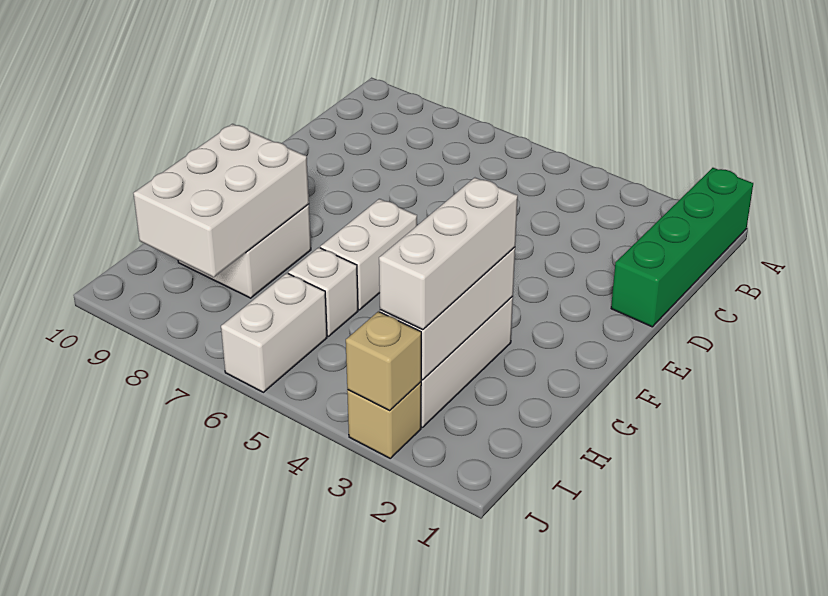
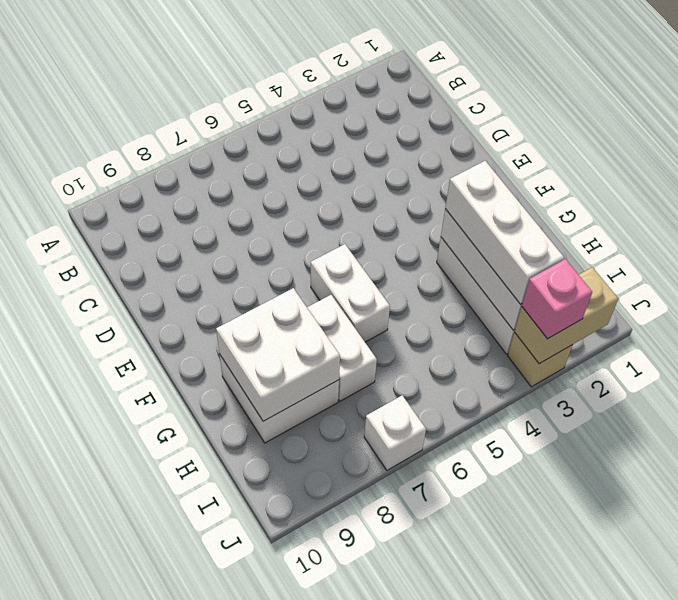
green 1x4 brick [611,168,753,327] -> none
white 2x3 brick [133,124,309,277] -> white 2x2 brick [216,288,340,421]
white 1x1 brick [288,248,358,336] -> white 1x1 brick moved to [364,395,426,470]
white 1x2 brick [221,273,327,392] -> white 1x2 brick moved to [307,295,377,401]
tan 1x1 brick [346,311,421,410] -> tan 1x2 brick [514,267,618,364]
none -> pink 1x1 brick [522,259,592,339]

